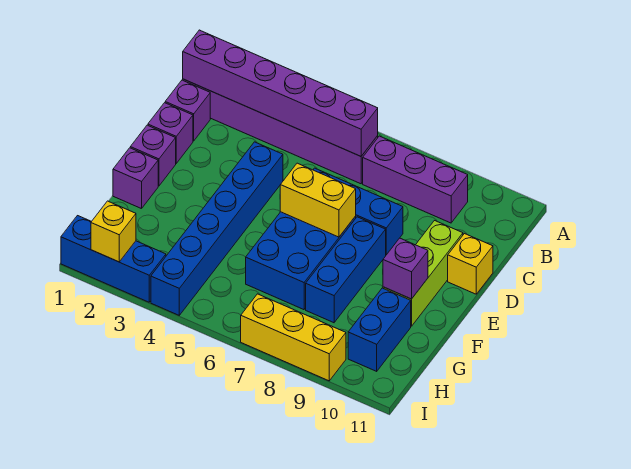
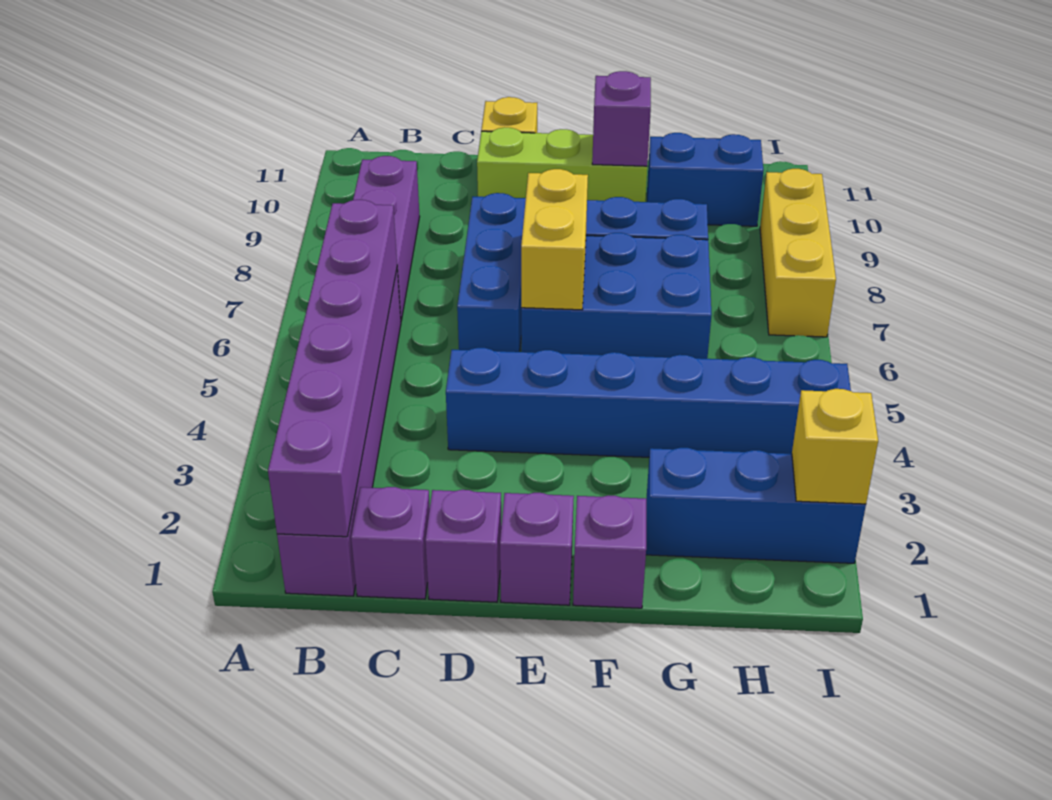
blue 1x3 brick [61,216,166,302] -> blue 1x3 brick turned to [646,448,866,563]

